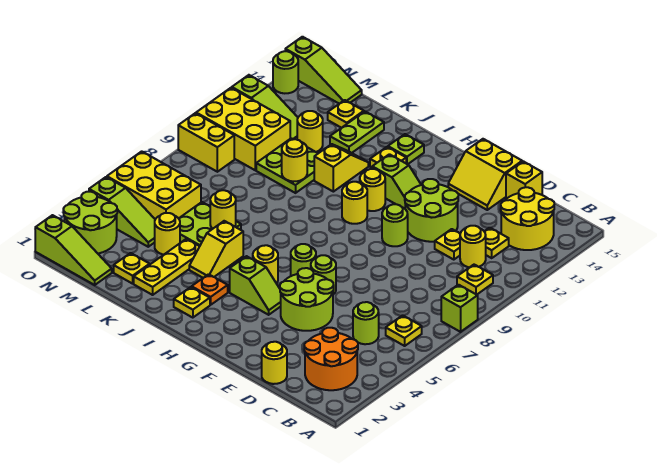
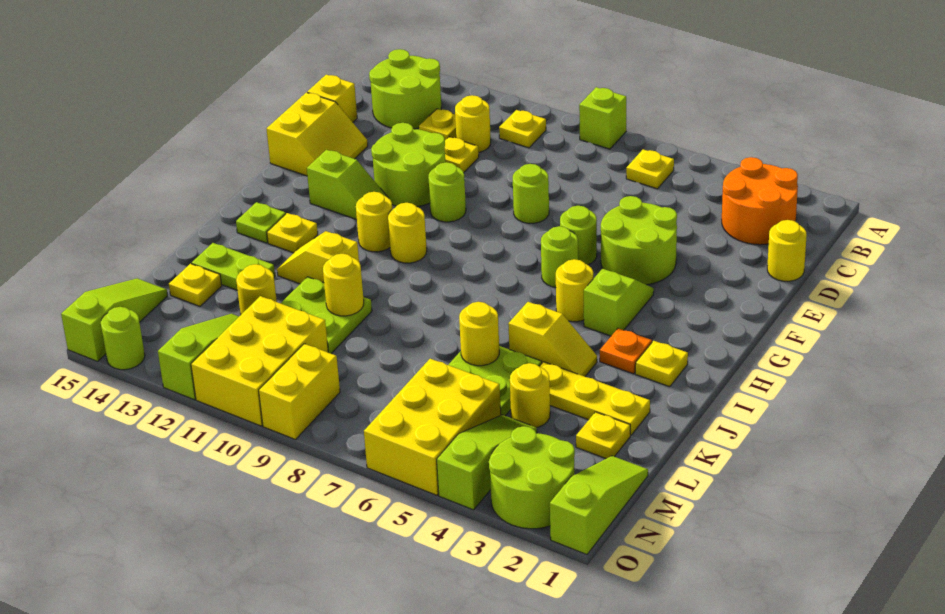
yellow 2x2 round brick [501,187,554,250] -> lime 2x2 round brick [369,49,441,129]
lime 1x1 round brick [353,302,379,344] -> lime 1x1 round brick moved to [513,164,549,223]
lime 1x2 slope [372,154,421,209] -> lime 1x2 slope turned to [307,150,387,219]

